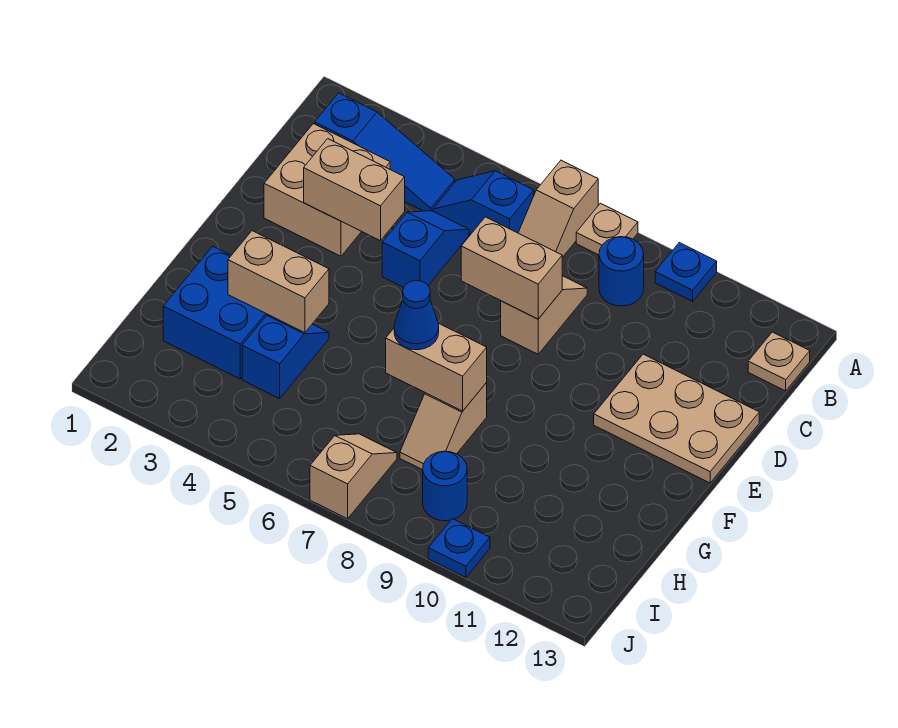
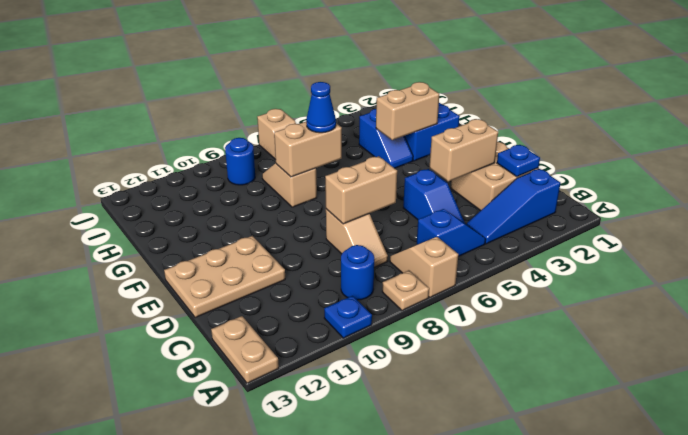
tan 1x1 plate [748,332,810,391] -> tan 1x2 plate [211,316,279,383]
blue 1x1 plate [428,519,490,578] -> blue 1x1 plate moved to [497,145,540,177]

